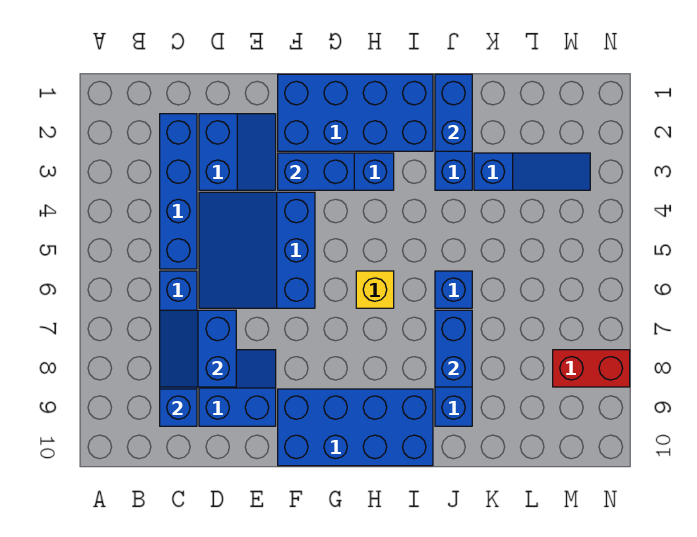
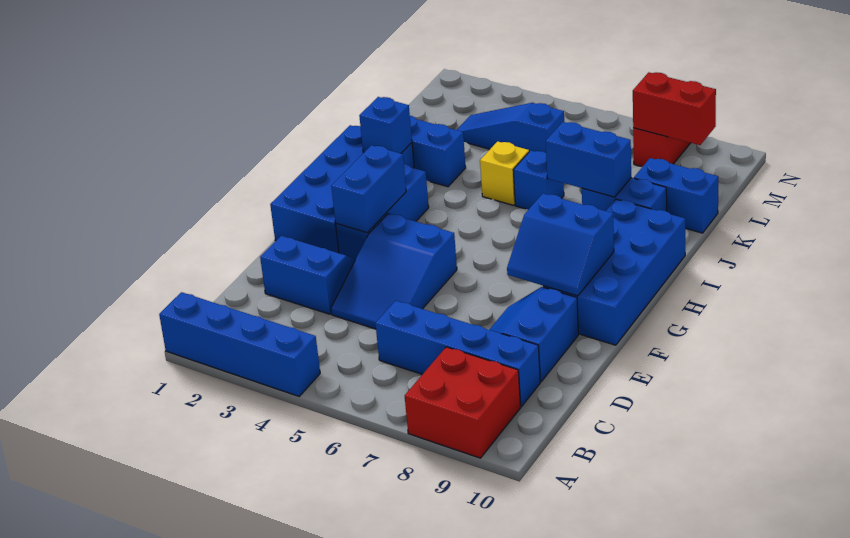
none -> red 2x2 brick [405,347,520,458]
blue 1x4 brick [160,114,197,269] -> blue 1x4 brick moved to [159,292,320,396]
blue 2x2 slope [160,310,236,387] -> blue 2x2 slope moved to [507,194,614,296]
blue 1x1 brick [160,389,197,426] -> blue 1x1 brick moved to [359,97,412,153]
blue 3x3 slope [199,192,315,308] -> blue 2x3 slope [331,213,457,329]
yellow 1x1 brick [356,271,394,308] -> yellow 1x1 brick moved to [480,141,529,205]
blue 1x2 brick [435,74,472,151] -> blue 1x2 brick moved to [634,158,718,233]
blue 1x3 slope [474,153,590,190] -> blue 1x3 slope turned to [457,103,564,153]
none -> red 1x2 brick [633,72,716,145]

